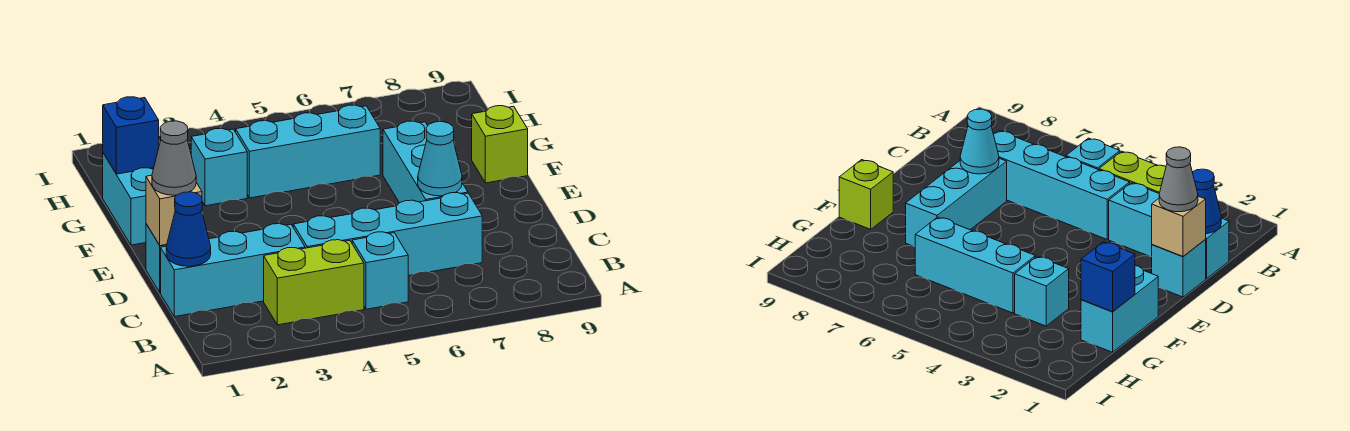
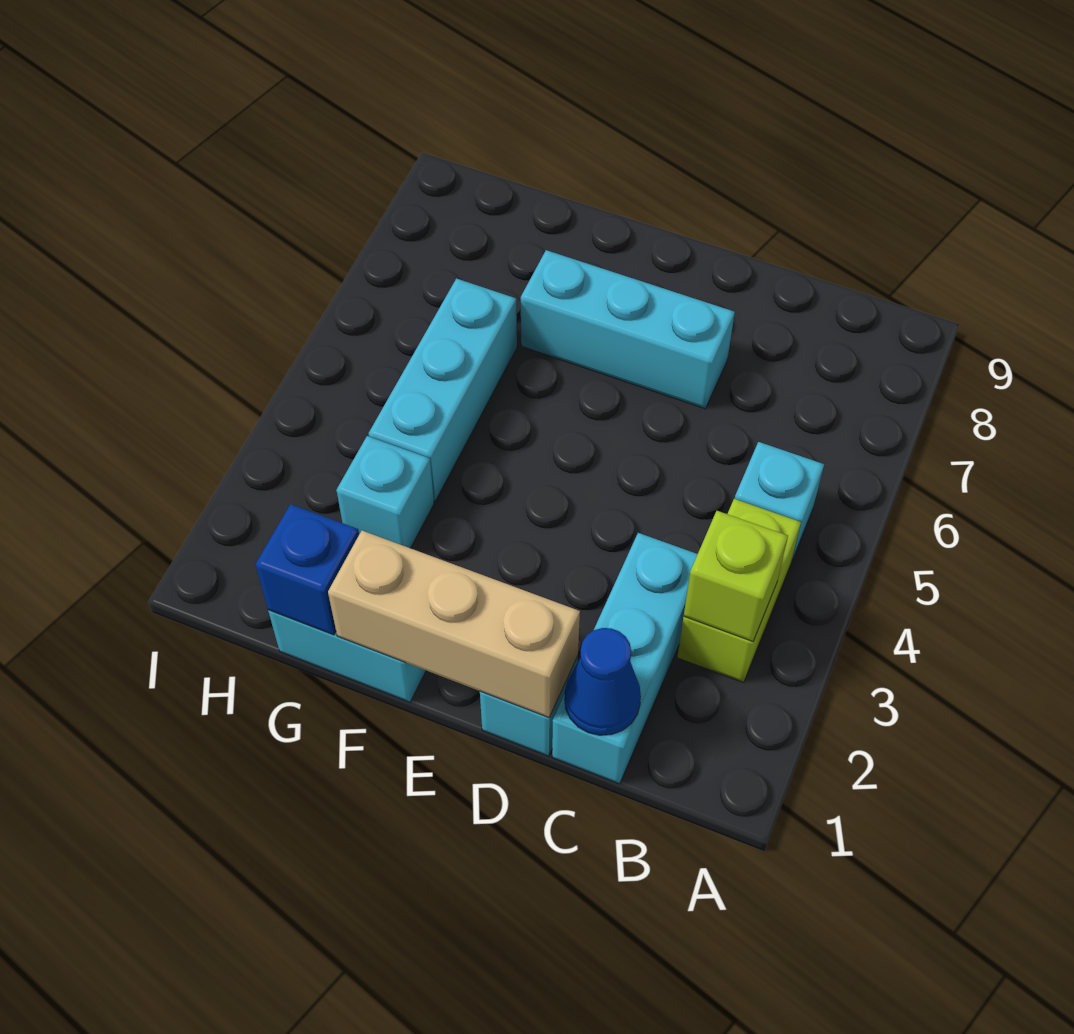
cyan 1x4 brick [293,193,482,276] -> none
tan 1x1 brick [146,175,202,246] -> tan 1x3 brick [328,531,580,717]
grey 1x1 cone [152,121,196,195] -> none
cyan 1x1 cone [418,122,462,196] -> none
lime 1x1 brick [472,106,528,183] -> lime 1x1 brick moved to [684,511,788,641]

